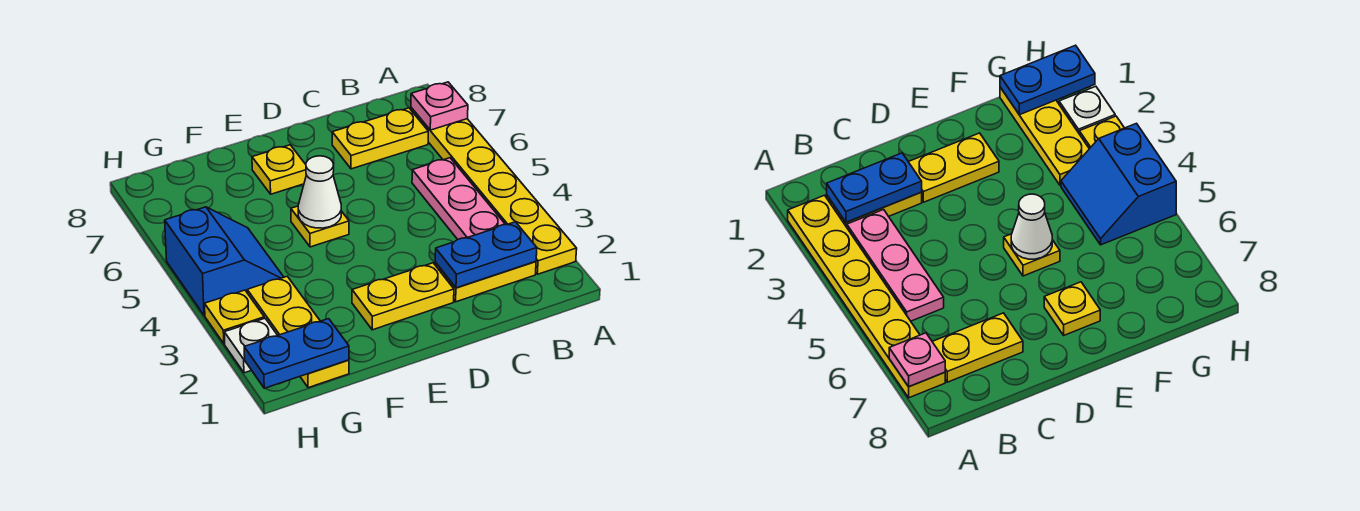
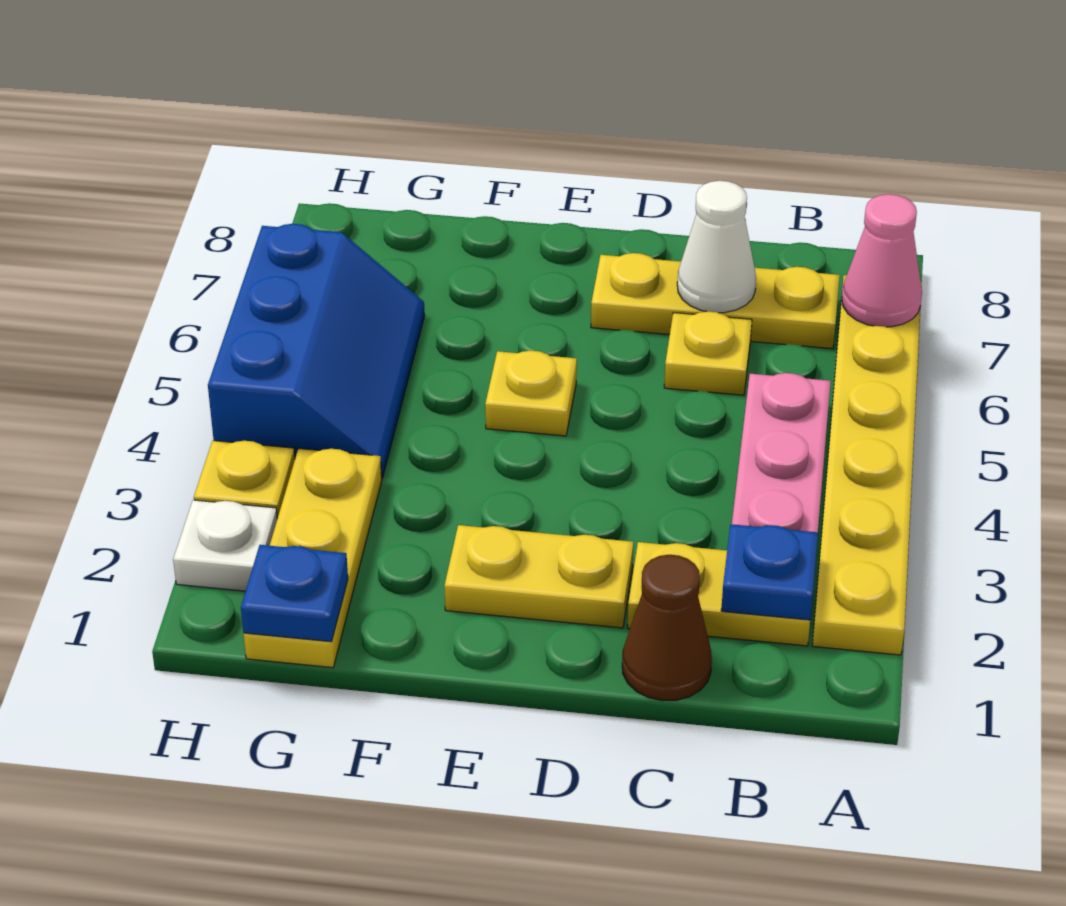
pink 1x1 plate [411,82,468,130] -> pink 1x1 cone [842,194,922,327]
blue 1x2 plate [435,222,537,288] -> blue 1x1 plate [721,524,818,620]
yellow 1x2 plate [332,108,428,169] -> yellow 1x3 plate [591,253,840,349]
none -> brown 1x1 cone [622,555,712,701]
white 1x1 cone [298,156,341,228] -> white 1x1 cone moved to [677,181,756,313]
yellow 1x1 plate [252,145,306,194] -> yellow 1x1 plate moved to [664,311,752,395]
blue 1x2 plate [244,319,349,388] -> blue 1x1 plate [241,545,348,642]
blue 2x2 slope [165,207,284,315] -> blue 2x3 slope [208,224,425,478]

